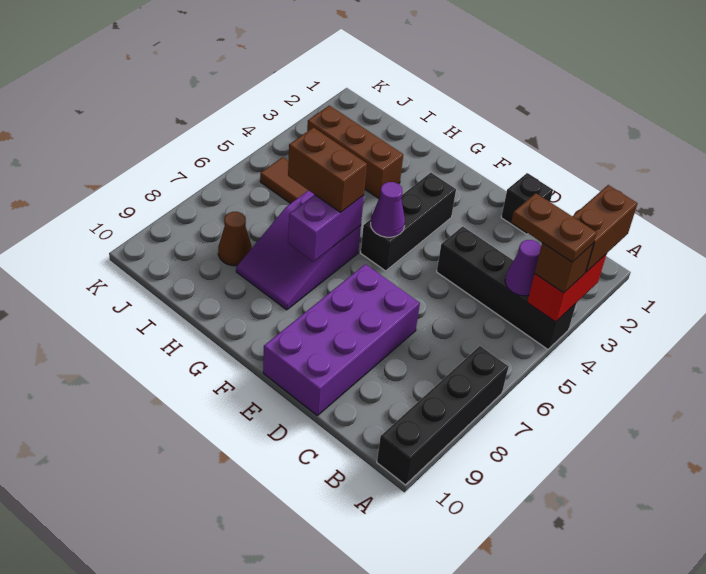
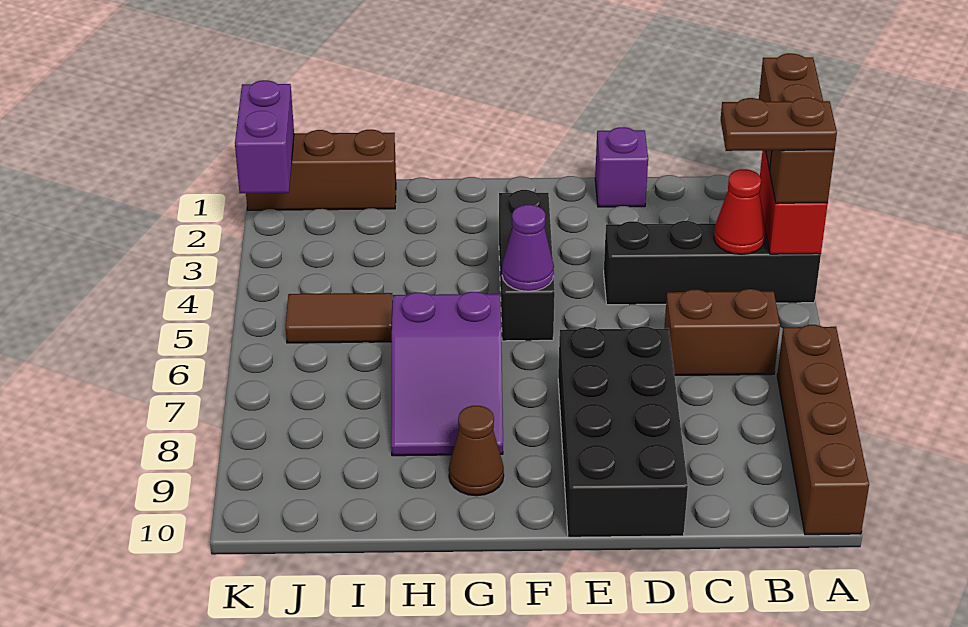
black 1x4 brick [377,346,509,485] -> brown 1x4 brick [777,325,869,535]
purple 1x1 cone [505,240,541,296] -> red 1x1 cone [714,169,765,254]
black 1x1 brick [501,173,553,234] -> purple 1x1 brick [595,127,648,207]
purple 2x4 brick [263,264,420,415] -> black 2x4 brick [558,326,688,537]
purple 1x2 brick [288,195,364,262] -> purple 1x2 brick moved to [235,80,294,193]
brown 1x2 brick [288,127,367,212] -> brown 1x2 brick moved to [664,289,780,376]
brown 1x3 brick [307,105,403,199] -> brown 1x3 brick moved to [246,130,396,210]
brown 1x1 cone [218,212,252,266] -> brown 1x1 cone moved to [449,406,504,496]

